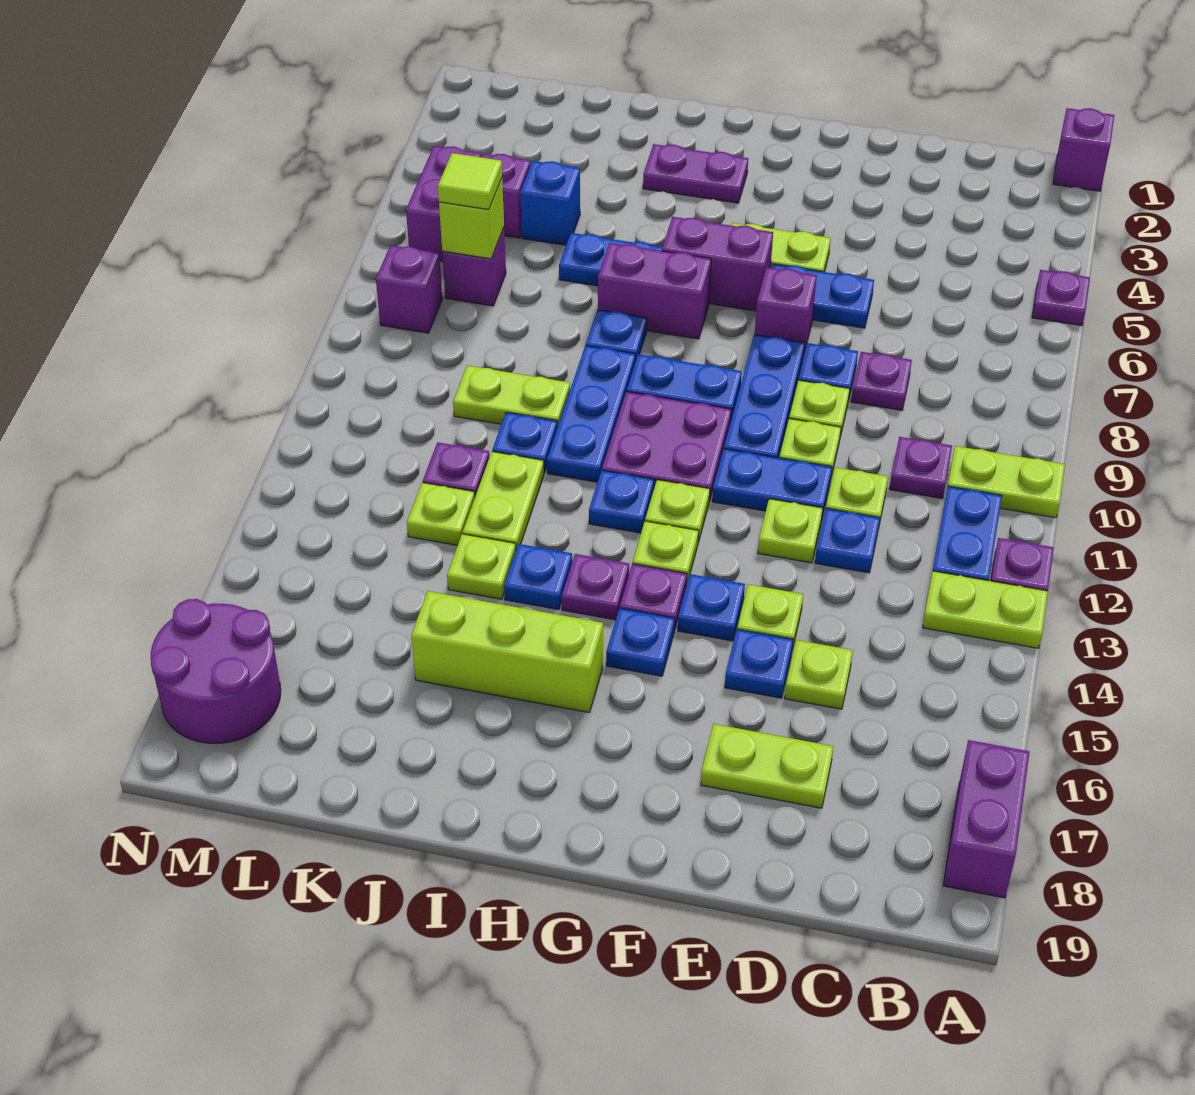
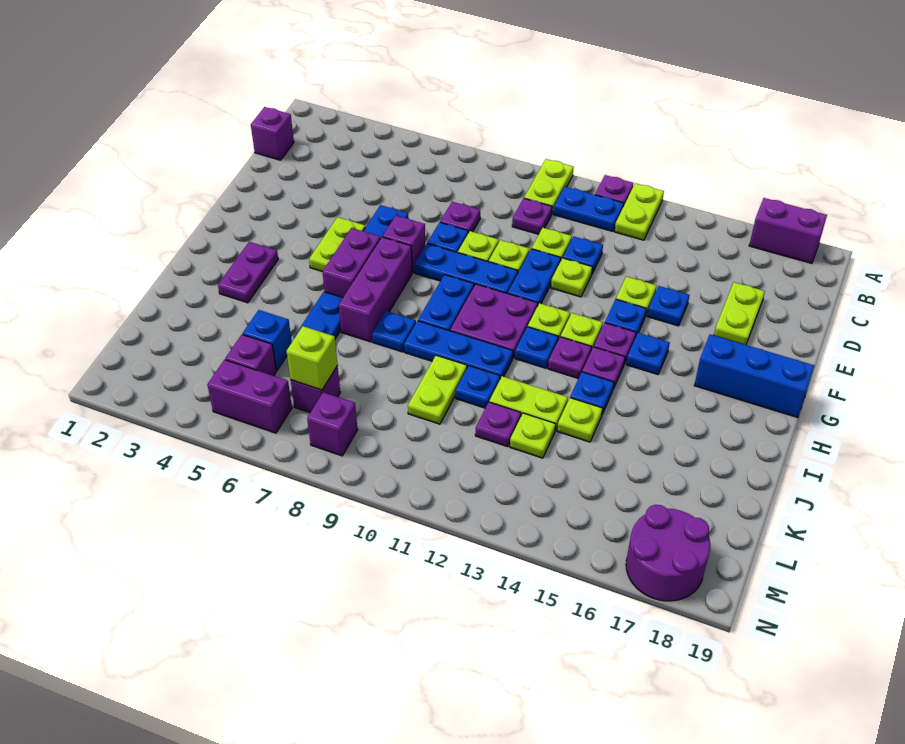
purple 1x1 brick [1053,108,1114,191] -> purple 1x1 brick moved to [251,107,294,160]
purple 1x1 plate [1032,270,1090,326] -> purple 1x1 plate moved to [548,337,592,379]
lime 1x1 plate [785,640,853,709] -> none
none -> blue 1x3 brick [694,334,814,417]
purple 1x2 brick [598,243,711,339] -> purple 1x3 brick [339,237,412,342]
lime 1x3 brick [411,591,603,713] -> none
lime 1x1 tile [438,153,502,210] -> none

